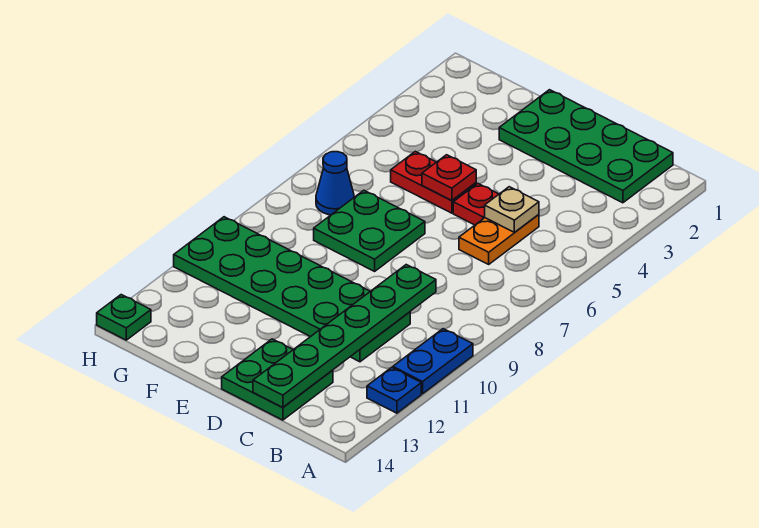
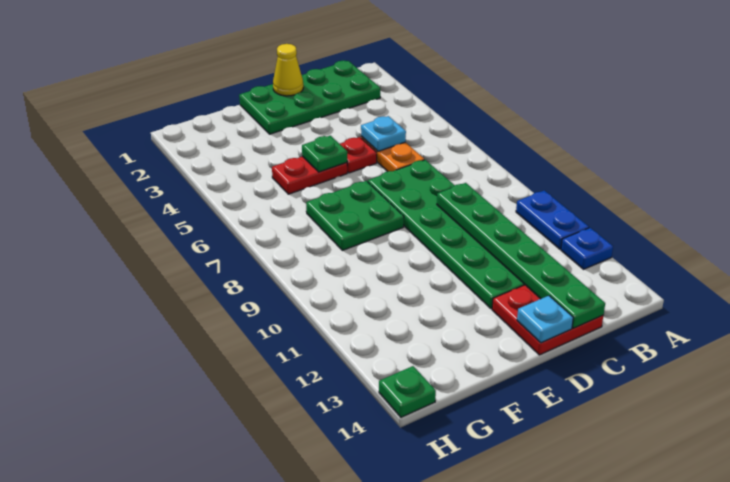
tan 1x1 plate [485,187,539,232] -> cyan 1x1 plate [361,116,406,151]
green 2x6 plate [174,217,410,362] -> green 2x6 plate turned to [368,160,525,309]
green 2x2 plate [222,339,333,420] -> red 2x2 plate [492,285,603,355]
none -> yellow 1x1 cone [273,44,303,96]
none -> cyan 1x1 plate [517,296,573,343]
red 1x1 plate [422,155,476,200] -> green 1x1 plate [302,136,347,172]
blue 1x1 cone [316,152,354,215] -> none

